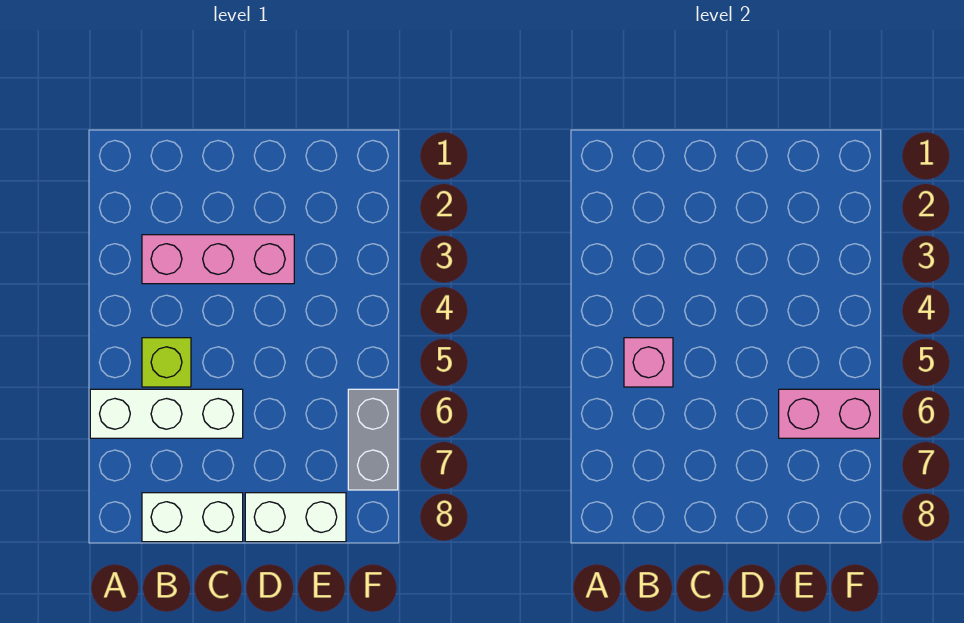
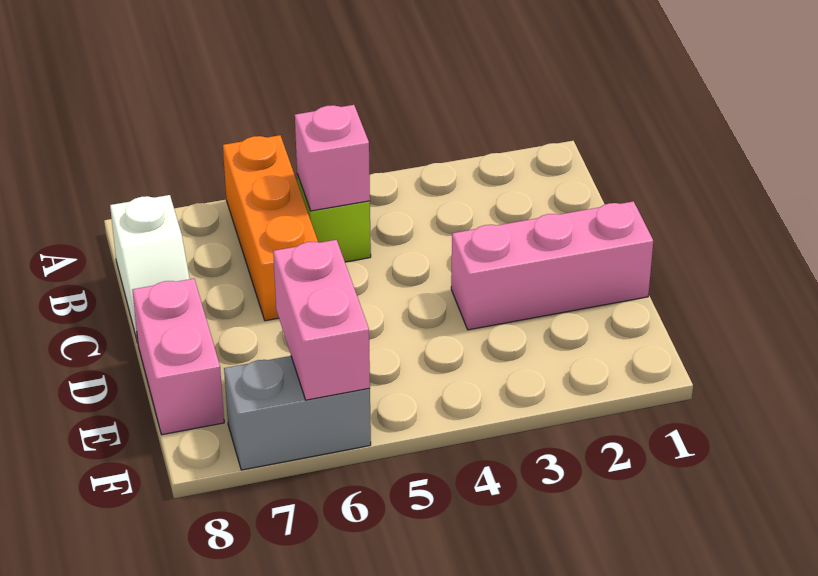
white 1x3 brick [90,389,243,438] -> orange 1x3 brick [223,135,318,321]
pink 1x3 brick [142,235,294,284] -> pink 1x3 brick turned to [451,201,653,330]
white 1x2 brick [142,493,243,542] -> white 1x2 slope [110,195,190,342]
white 1x2 brick [245,493,346,542] -> pink 1x2 brick [132,279,224,435]

